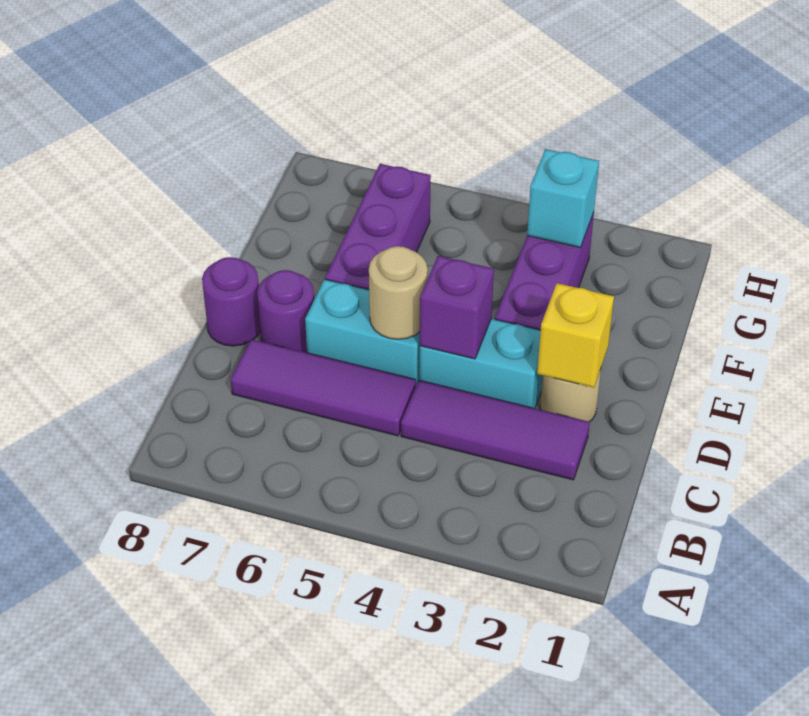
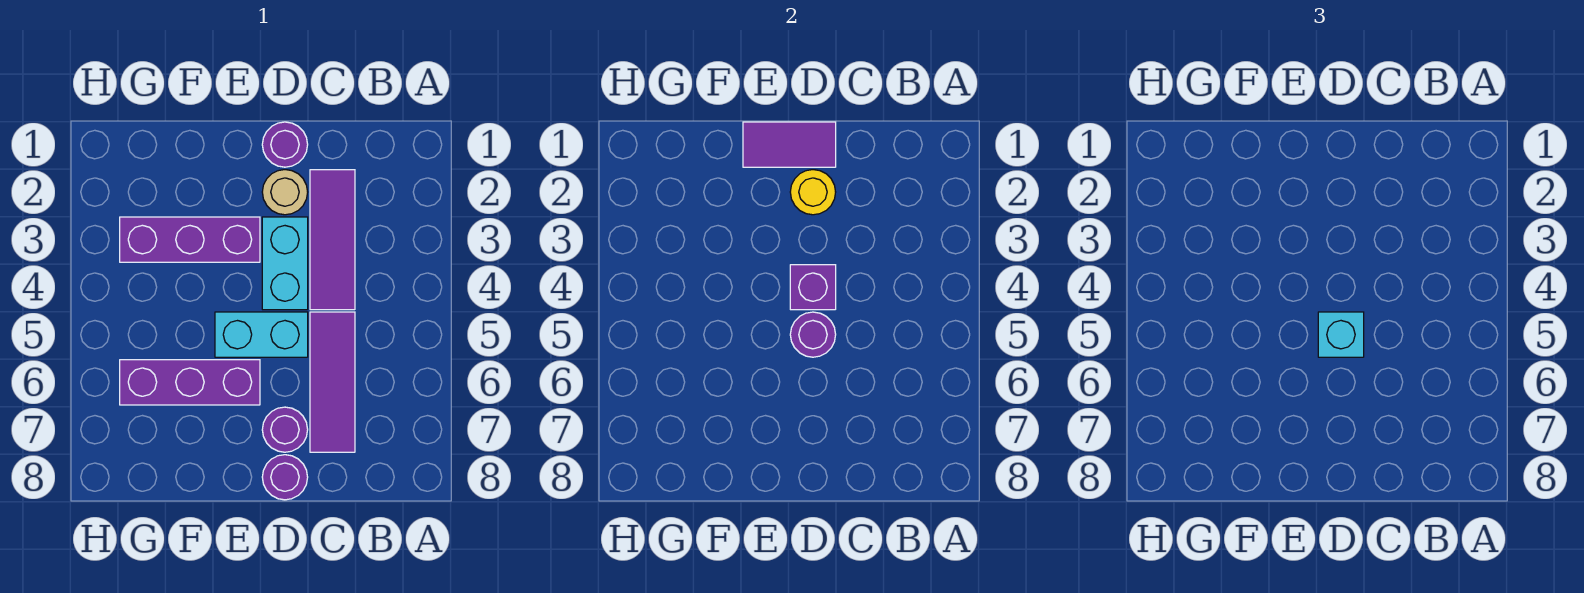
none -> purple 1x1 round brick [262,122,308,167]
none -> purple 1x2 tile [743,122,836,167]
yellow 1x1 brick [537,283,614,388] -> yellow 1x1 round brick [790,170,836,215]
cyan 1x2 brick [305,279,420,385] -> cyan 1x2 brick turned to [215,312,308,357]
tan 1x1 round brick [369,246,428,339] -> purple 1x1 round brick [790,312,836,357]
cyan 1x1 brick [527,149,599,248] -> cyan 1x1 brick moved to [1318,312,1364,357]

